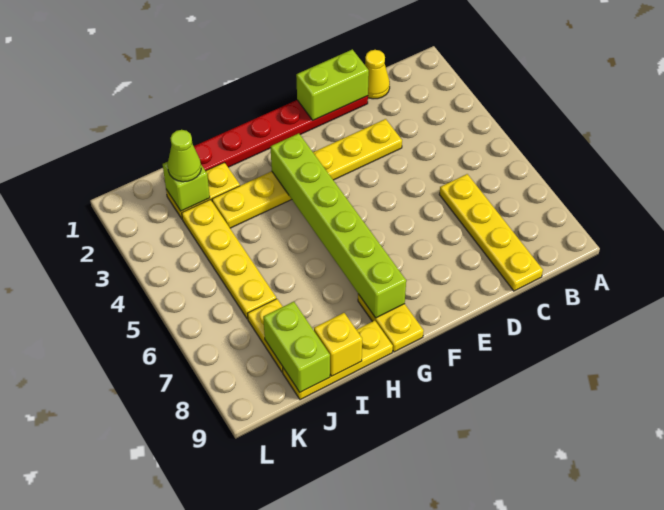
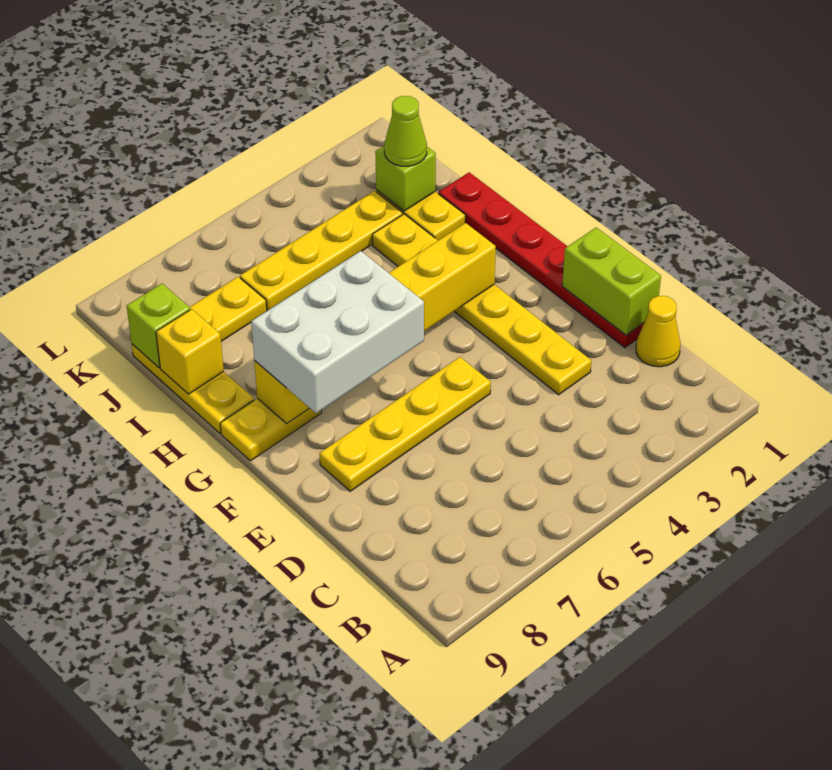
yellow 1x4 plate [439,174,543,291] -> yellow 1x4 plate moved to [319,357,491,491]
none -> white 2x3 brick [251,251,424,413]
lime 1x6 brick [271,133,406,318] -> yellow 1x6 brick [254,223,496,424]
lime 1x2 brick [263,302,330,392] -> lime 1x1 brick [127,284,190,368]

